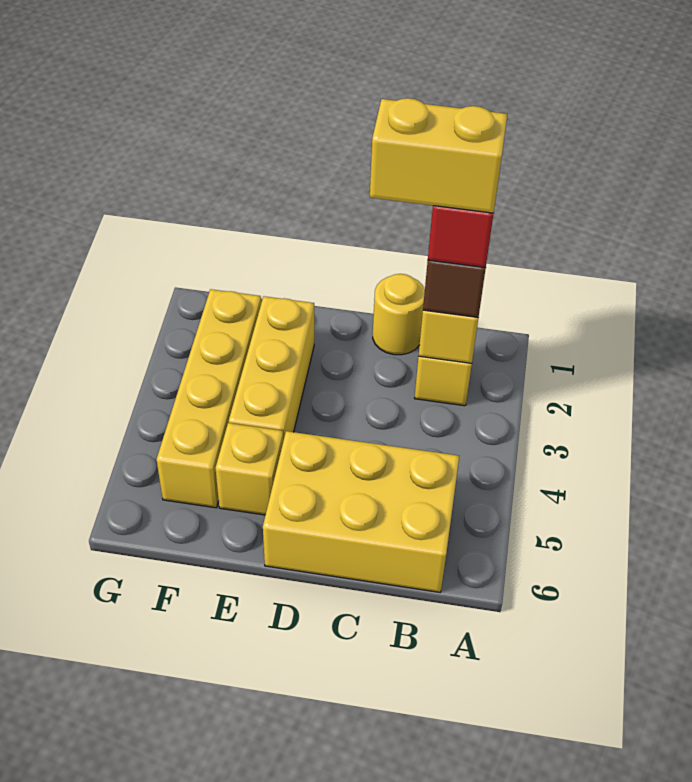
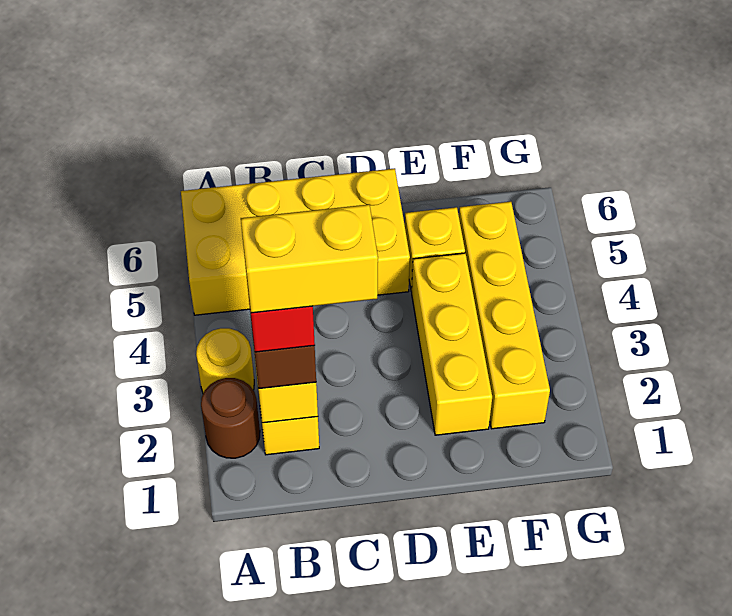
none -> brown 1x1 round brick [201,378,260,458]
yellow 2x3 brick [263,431,459,592] -> yellow 2x4 brick [181,168,410,315]
yellow 1x1 round brick [373,274,425,355] -> yellow 1x1 round brick moved to [196,328,254,393]

